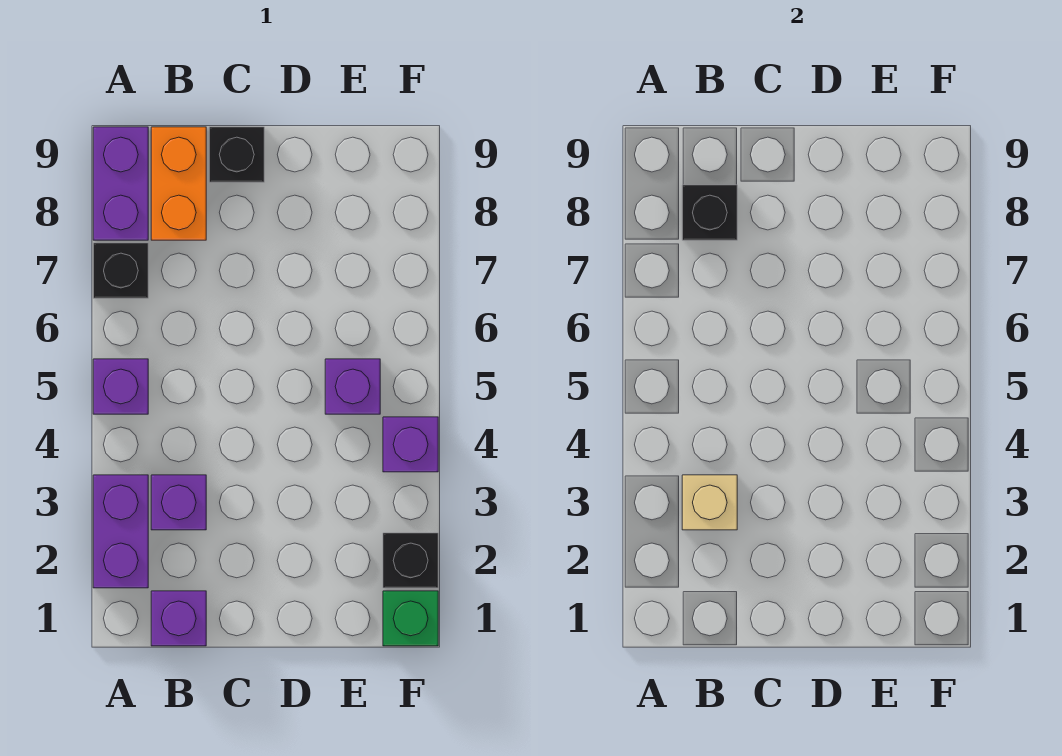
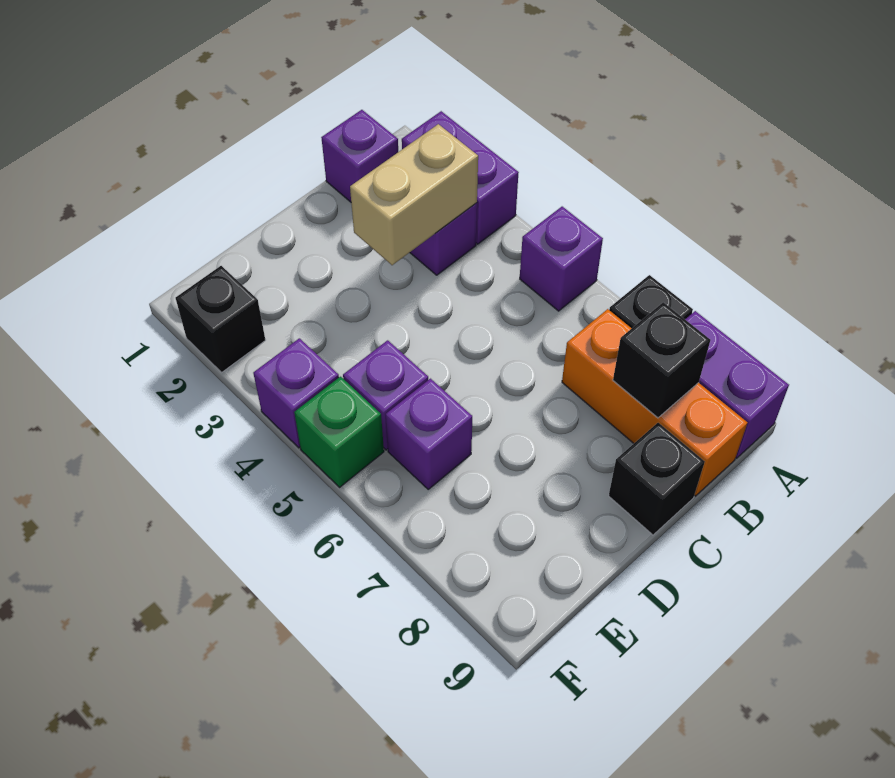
tan 1x1 brick [682,475,737,530] -> tan 1x2 brick [350,124,478,265]
orange 1x2 brick [151,127,206,240] -> orange 1x3 brick [562,309,748,496]
none -> purple 1x1 brick [386,379,472,489]
green 1x1 brick [383,591,438,646] -> green 1x1 brick moved to [294,377,384,487]

